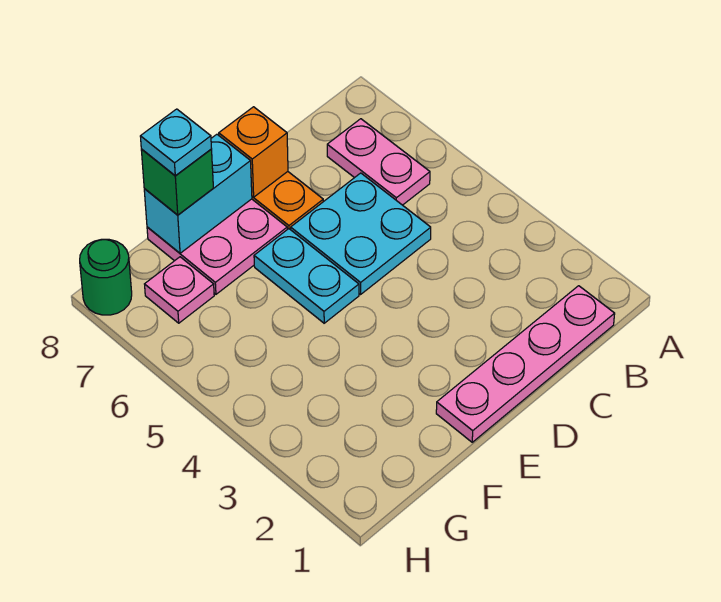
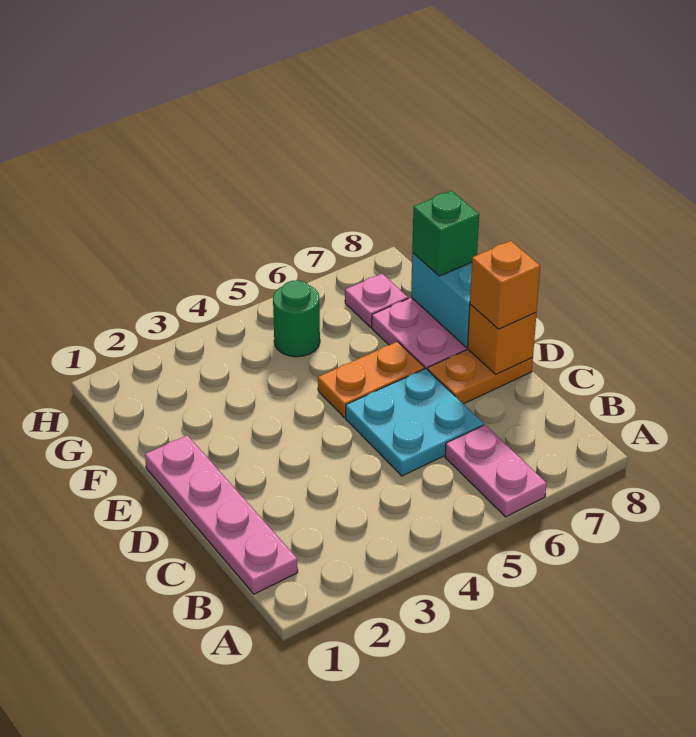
pink 1x2 plate [327,119,430,205] -> pink 1x2 plate turned to [445,425,546,517]
none -> orange 1x1 brick [470,241,540,329]
cyan 1x2 plate [254,229,359,323] -> orange 1x2 plate [318,342,424,417]
cyan 1x1 plate [140,109,211,176] -> none
green 1x1 round brick [80,239,132,315] -> green 1x1 round brick moved to [273,280,320,357]

